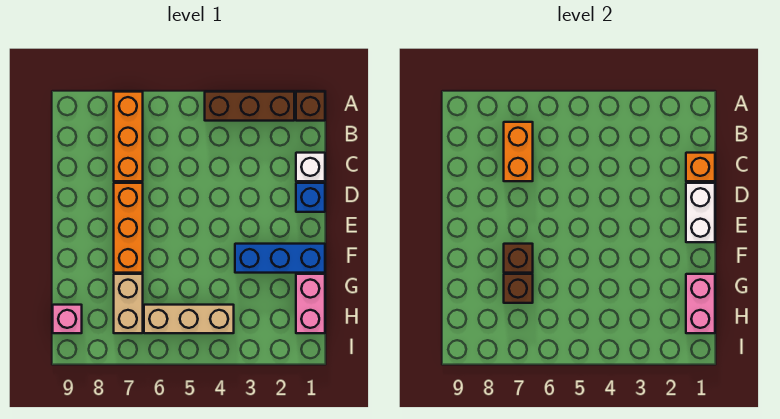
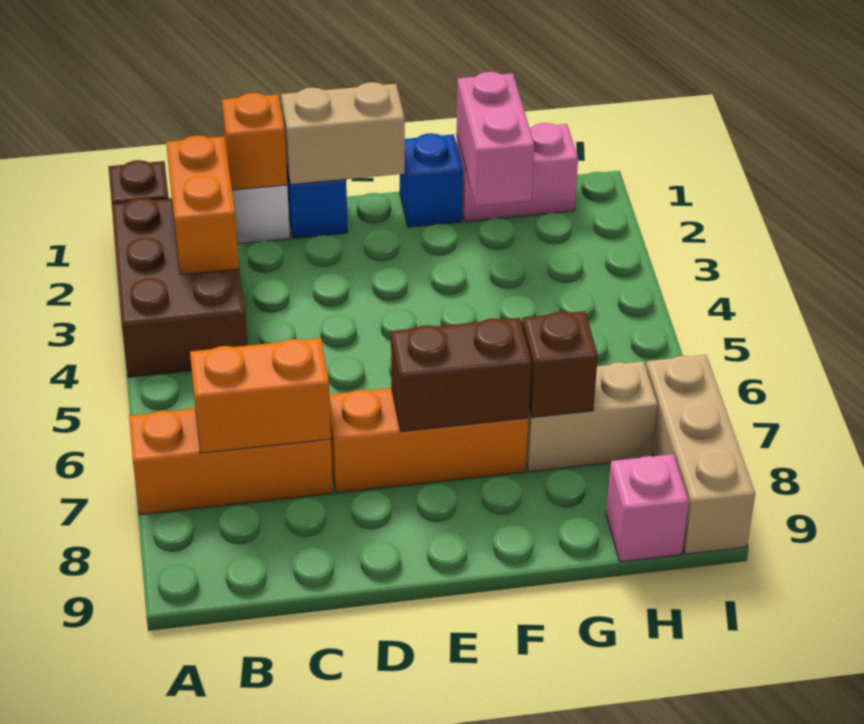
brown 1x3 brick [205,92,294,121] -> brown 2x3 brick [112,198,248,377]
none -> orange 1x2 brick [166,135,239,275]
white 1x2 brick [686,183,715,242] -> tan 1x2 brick [281,82,405,184]
blue 1x3 brick [235,244,325,273] -> blue 1x1 brick [400,133,463,227]
brown 1x1 brick [504,244,533,273] -> brown 1x2 brick [391,318,531,432]
pink 1x2 brick [686,274,715,333] -> pink 1x2 brick turned to [457,72,534,206]
tan 1x3 brick [144,305,234,333] -> tan 1x3 brick moved to [646,355,755,554]

